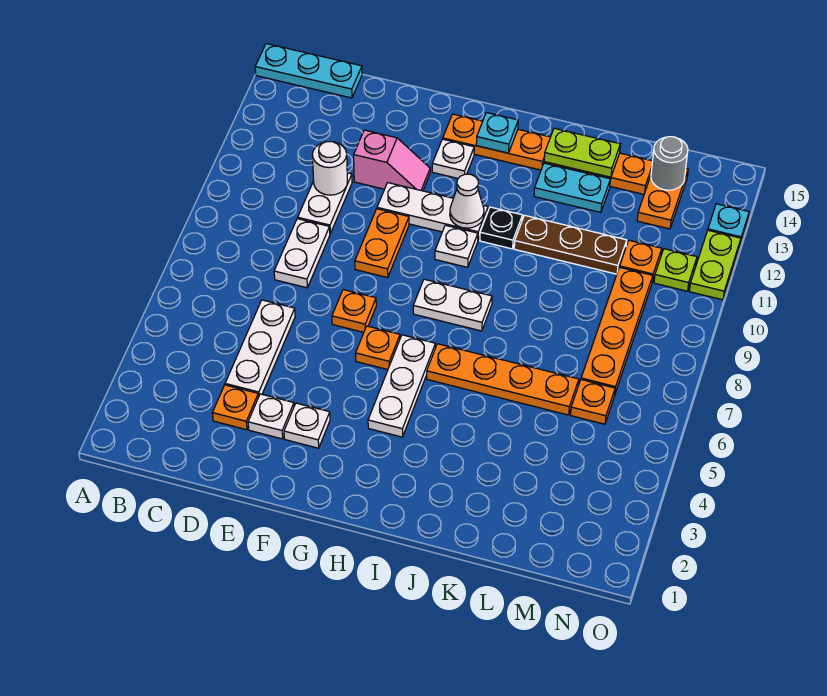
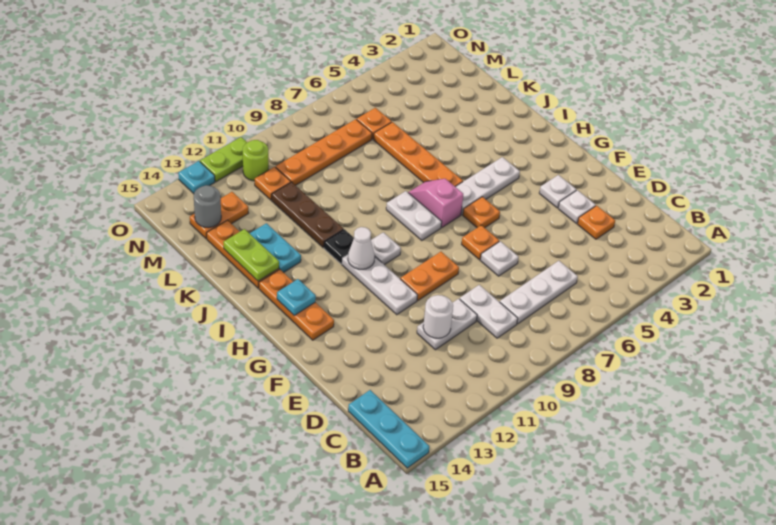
white 1x3 plate [225,300,295,396] -> white 1x3 plate moved to [500,261,578,324]
white 1x2 plate [274,219,330,288] -> white 1x2 plate turned to [460,285,518,338]
pink 1x2 slope [354,130,430,191] -> pink 1x2 slope moved to [408,179,463,227]
white 1x1 plate [432,139,474,178] -> white 1x1 plate moved to [480,241,519,276]
lime 1x1 plate [654,249,697,291] -> lime 1x1 round brick [243,140,269,181]

